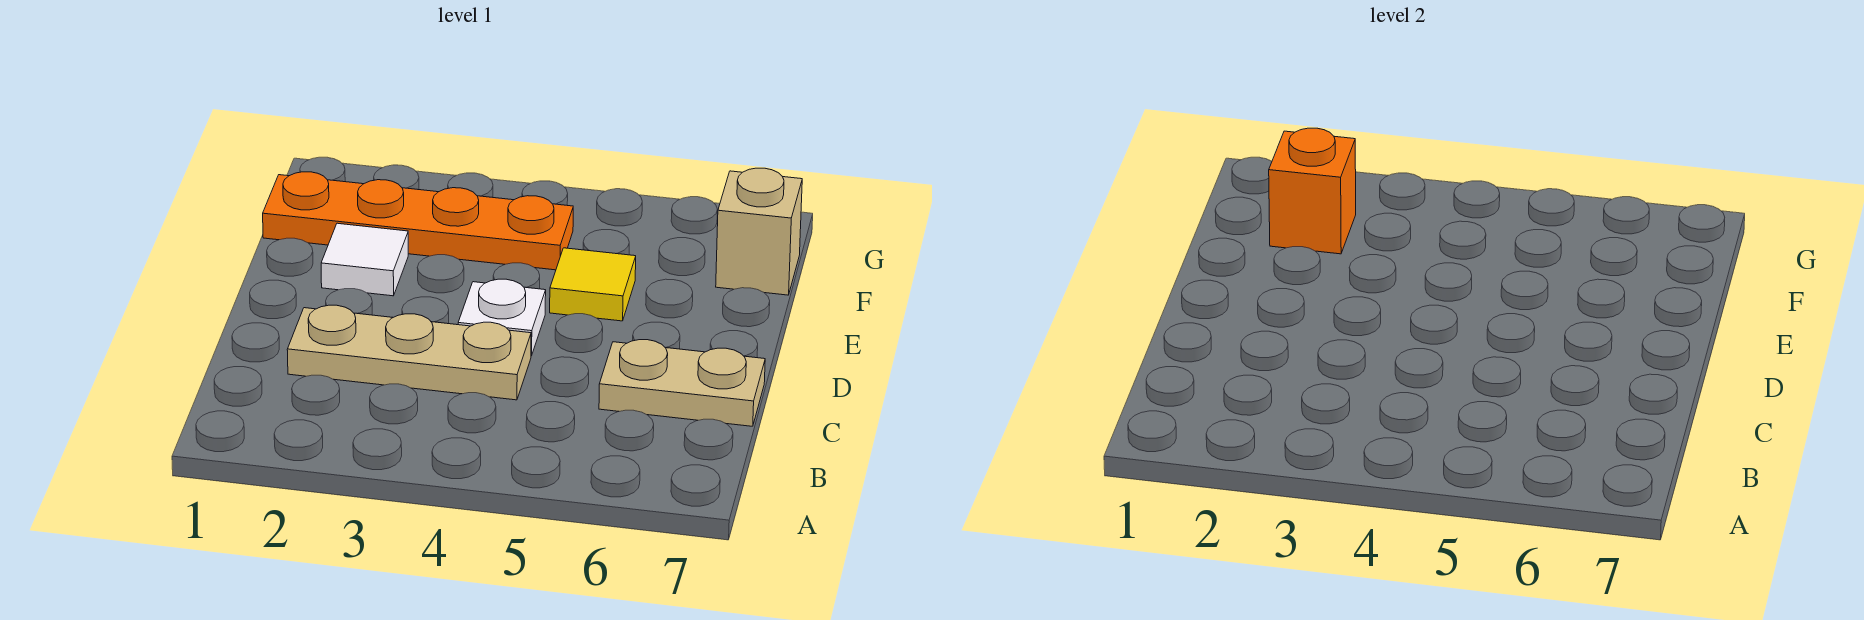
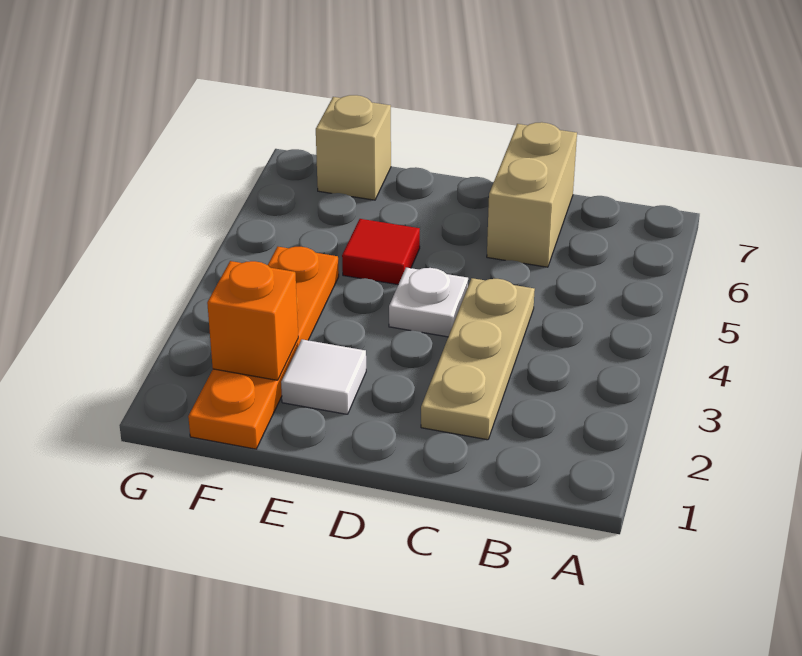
tan 1x2 plate [599,340,765,426] -> tan 1x2 brick [487,122,577,267]
yellow 1x1 tile [550,248,636,321] -> red 1x1 tile [342,219,420,285]

